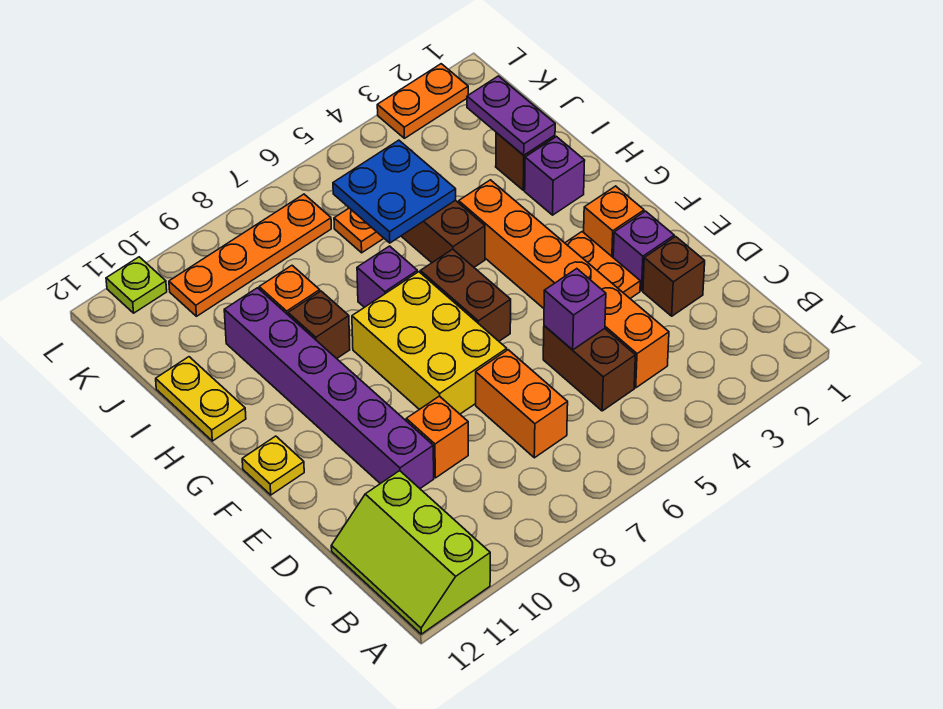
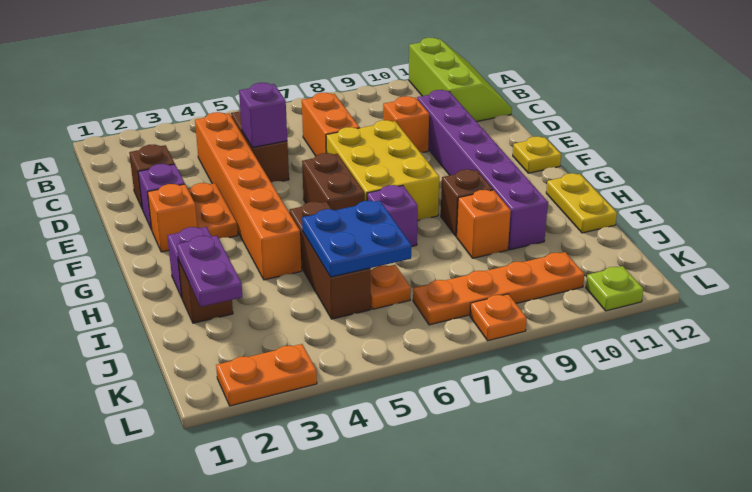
none -> orange 1x1 plate [470,294,527,341]

